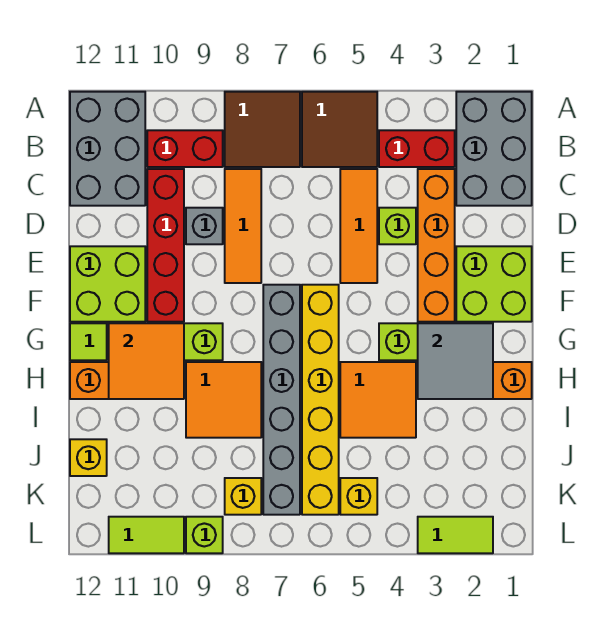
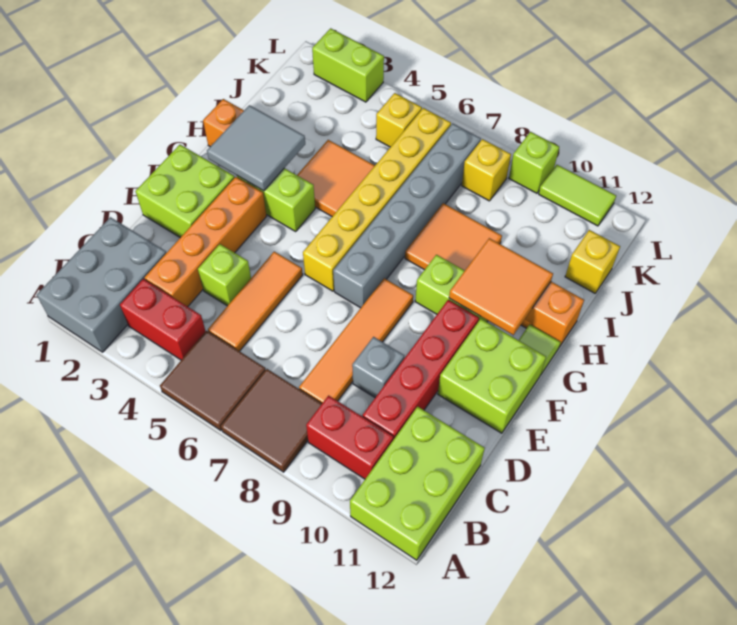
grey 2x3 brick [70,92,145,206] -> lime 2x3 brick [350,407,485,560]
orange 1x3 tile [225,169,261,283] -> orange 1x4 tile [299,278,413,403]
lime 1x2 tile [418,517,493,553] -> lime 1x2 brick [312,28,384,102]

